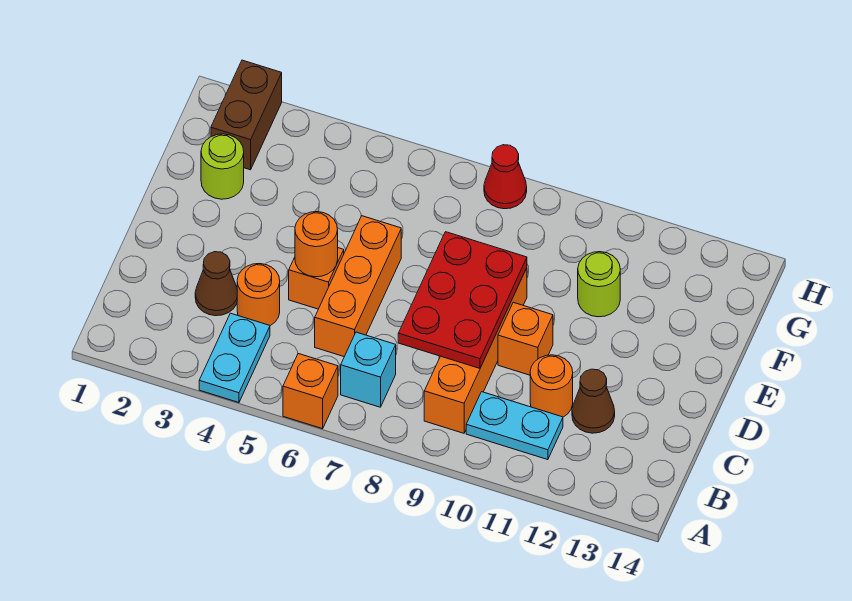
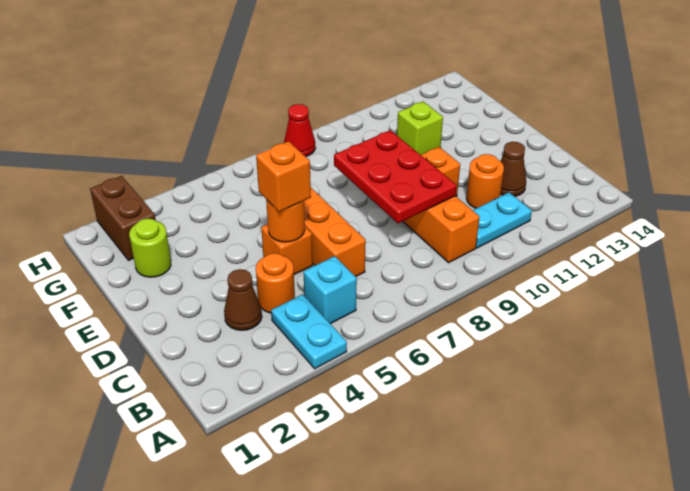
orange 1x1 brick [283,354,338,429] -> orange 1x1 brick moved to [256,141,311,212]
cyan 1x1 brick [341,332,396,407] -> cyan 1x1 brick moved to [304,256,357,324]
lime 1x1 round brick [578,252,620,317] -> lime 1x1 brick [397,102,443,155]

